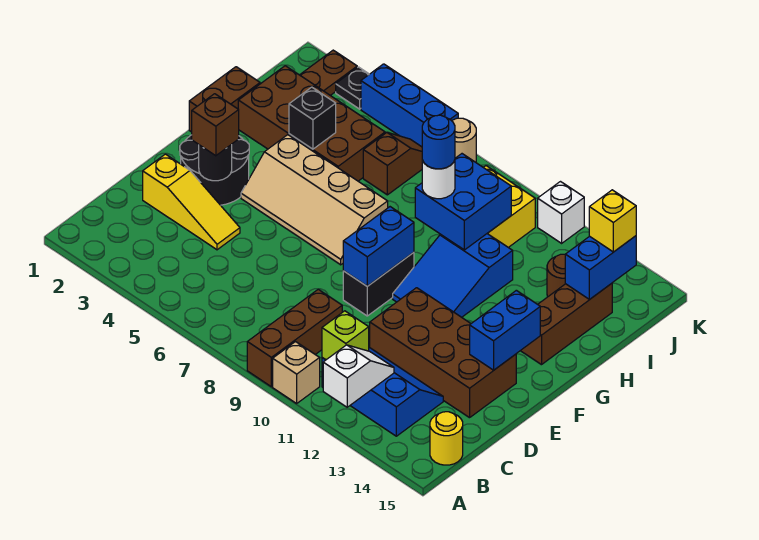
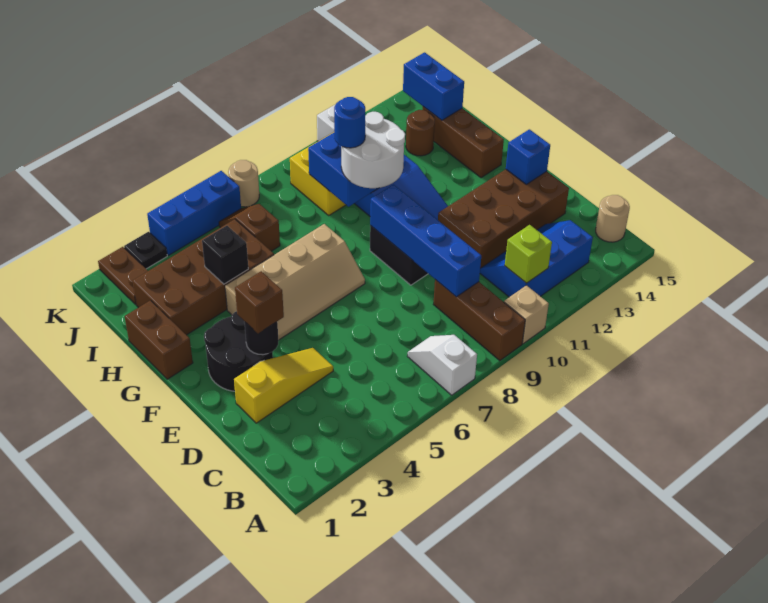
white 1x2 slope [323,345,394,407] -> white 1x2 slope moved to [407,335,477,395]
yellow 1x1 round brick [430,412,463,465] -> tan 1x1 round brick [596,195,630,242]
blue 1x2 brick [343,207,414,286] -> blue 1x4 brick [370,185,481,297]
blue 1x2 brick [470,290,540,370] -> blue 1x1 brick [506,129,550,184]
white 1x1 round brick [422,160,455,199] -> white 2x2 round brick [341,112,405,188]
yellow 1x1 brick [589,190,636,252] -> none

